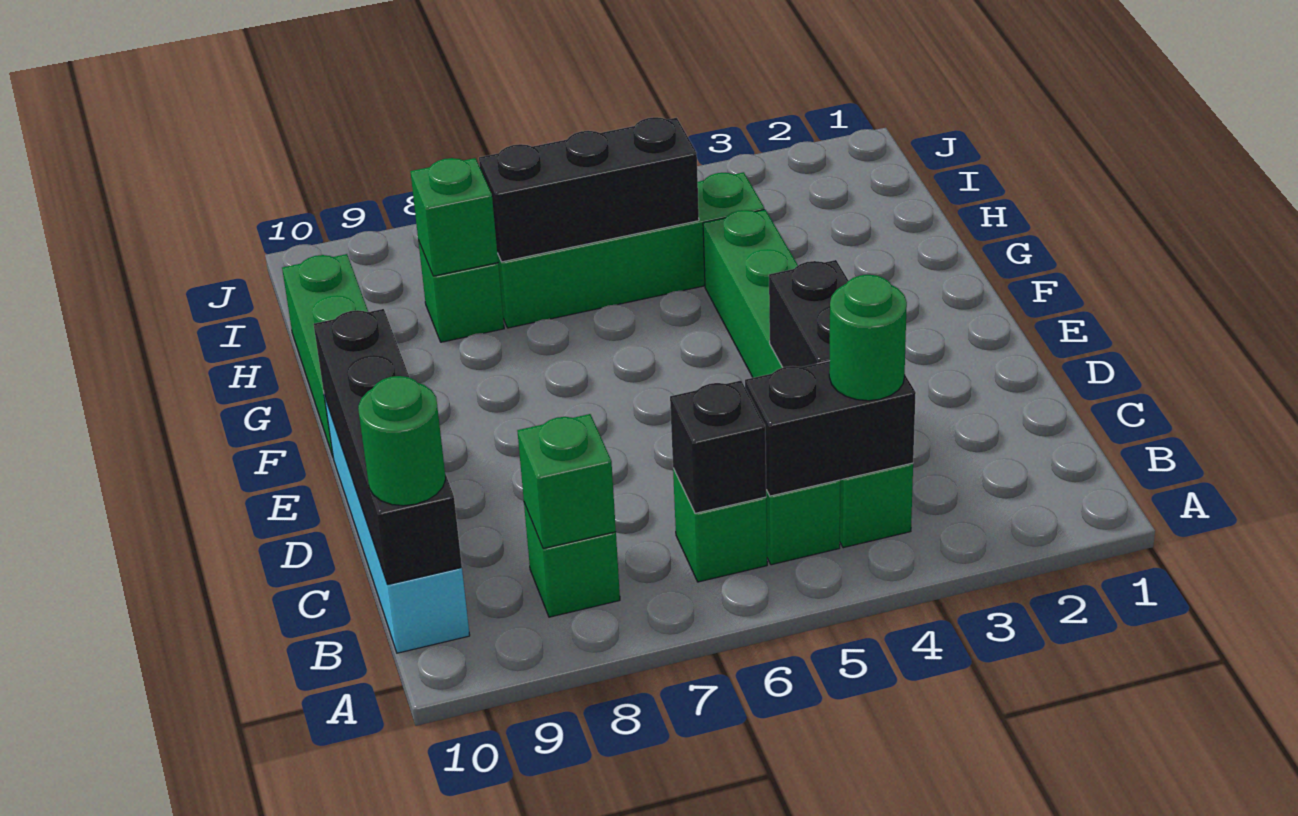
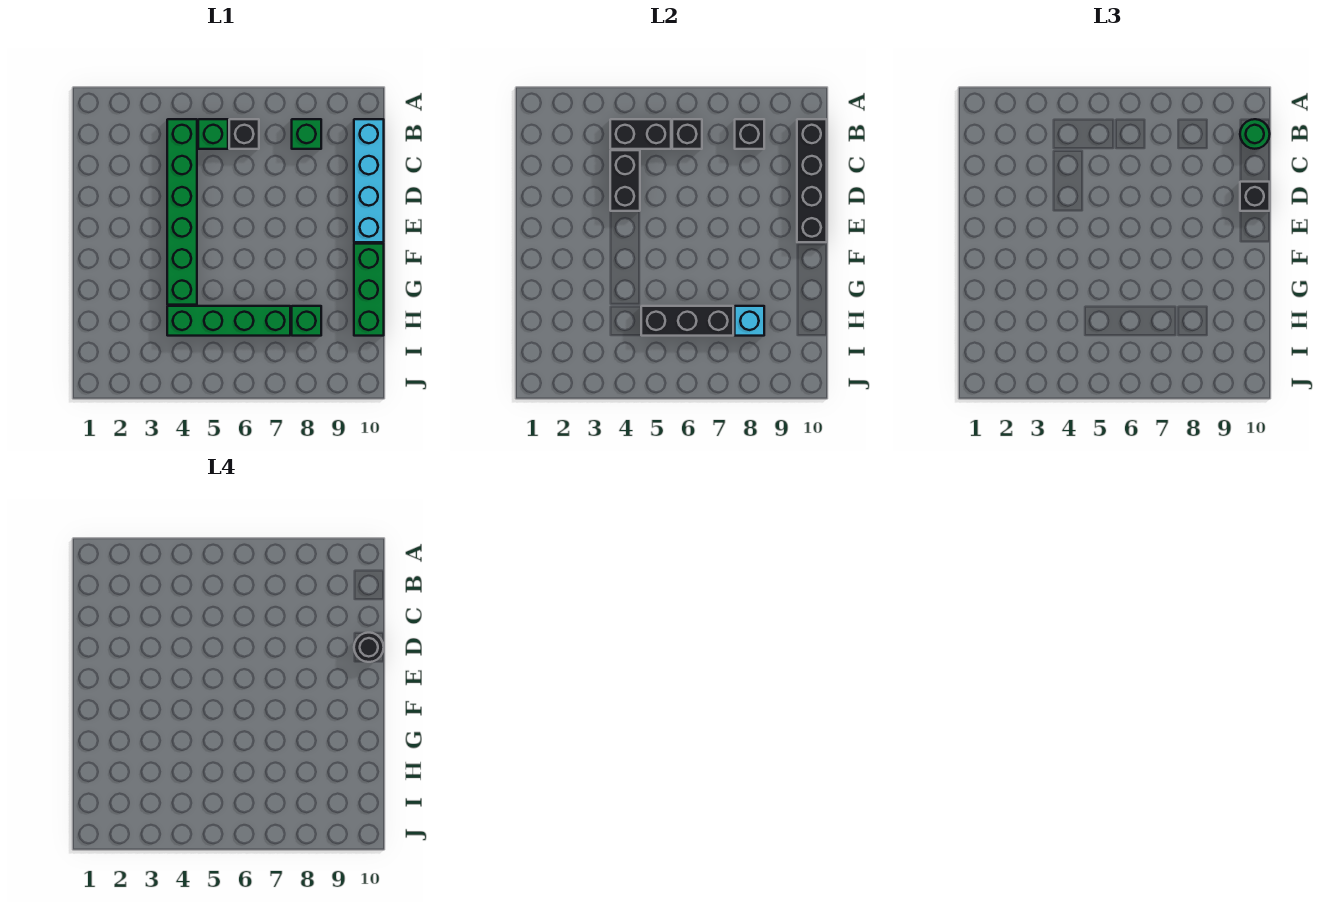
green 1x1 round brick [829,275,907,401] -> none
green 1x1 brick [673,468,767,582] -> black 1x1 brick [229,119,259,149]
green 1x1 brick [517,414,616,549] -> black 1x1 brick [735,119,764,149]
none -> black 1x1 brick [1240,182,1270,211]
none -> black 1x1 round brick [354,633,384,662]
green 1x1 brick [410,158,498,276] -> cyan 1x1 brick [735,306,764,336]

